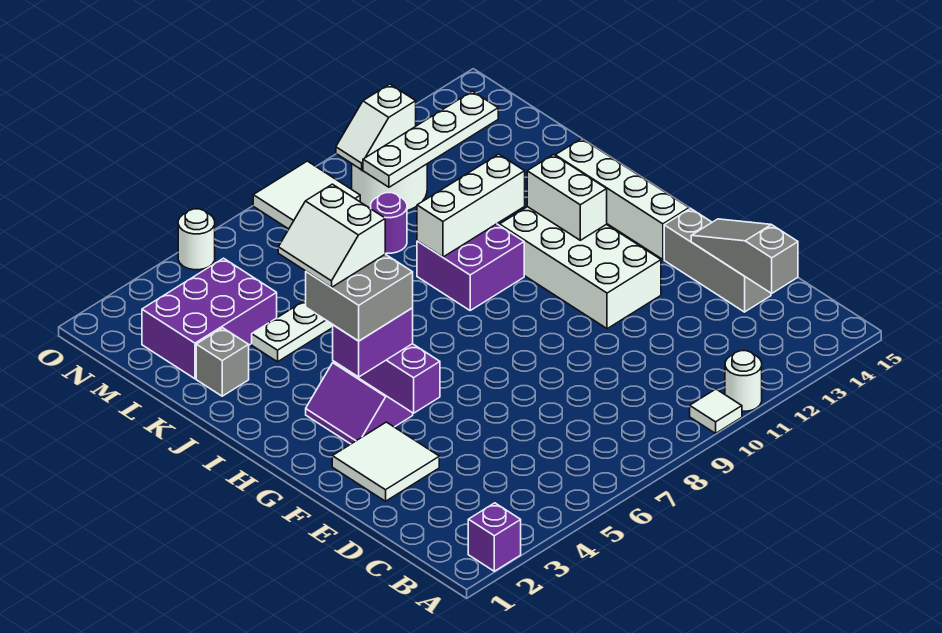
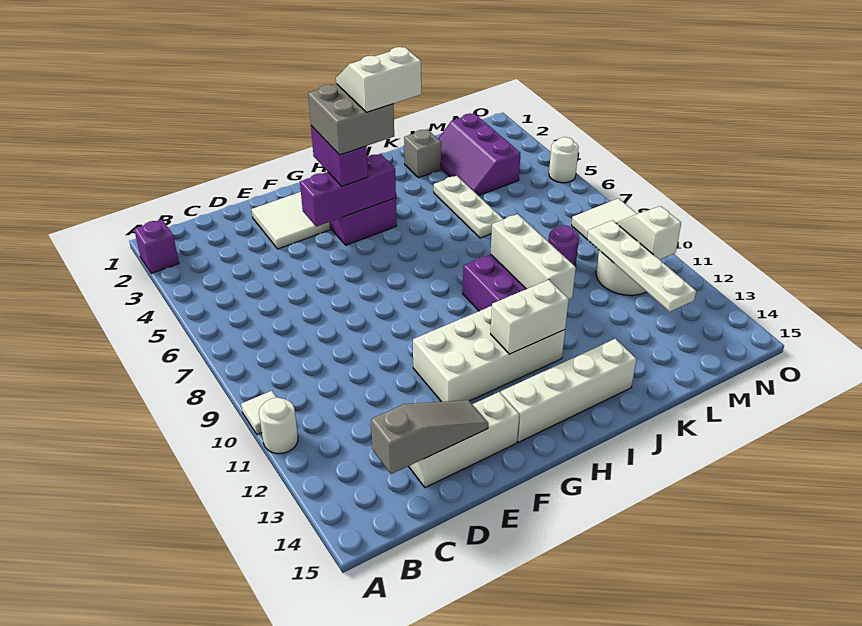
grey 1x3 brick [664,208,771,312] -> white 1x3 brick [409,392,519,488]
purple 2x3 brick [142,258,277,379] -> purple 2x3 slope [438,113,520,196]

